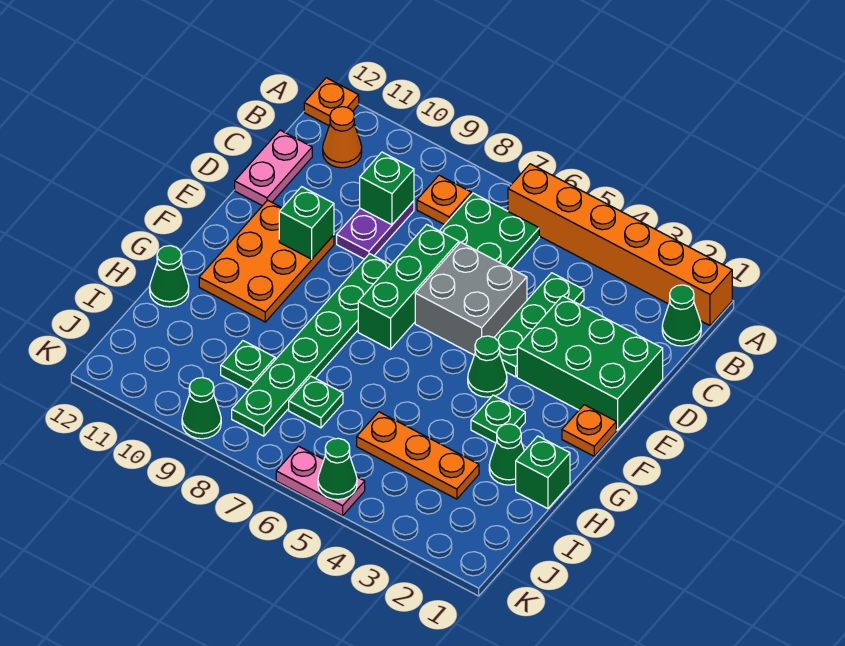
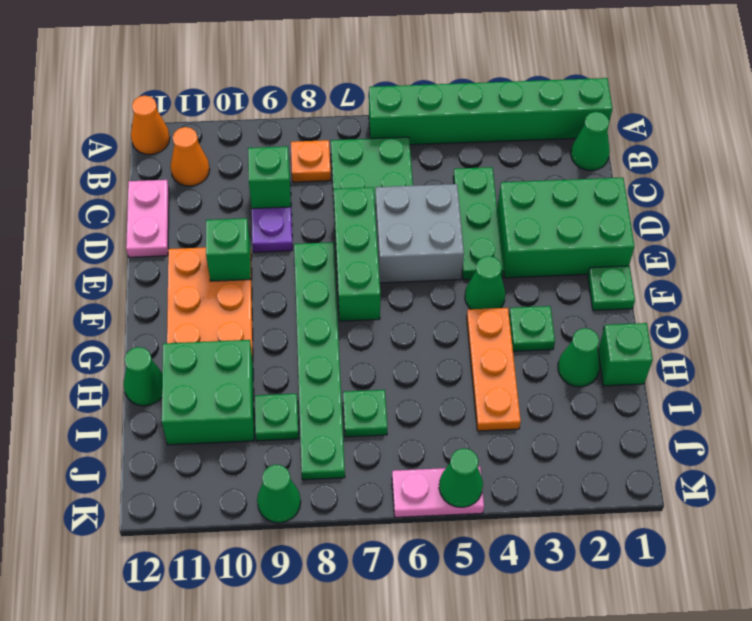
orange 1x6 brick [508,164,732,325] -> green 1x6 brick [369,78,612,145]
orange 1x1 plate [304,78,359,126] -> orange 1x1 cone [131,95,170,155]
orange 1x1 plate [562,405,616,456] -> green 1x1 plate [588,266,635,310]
none -> green 2x2 brick [162,340,254,445]
orange 1x3 plate [357,412,479,499] -> orange 1x3 plate turned to [467,308,521,431]

